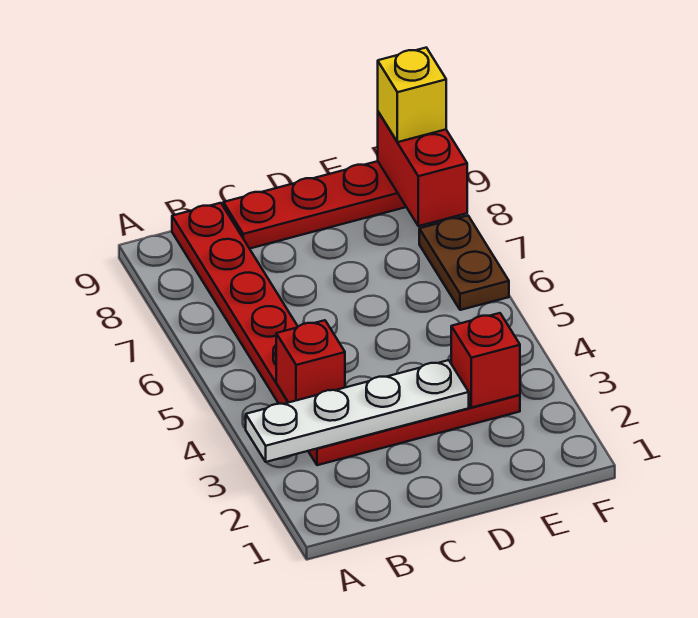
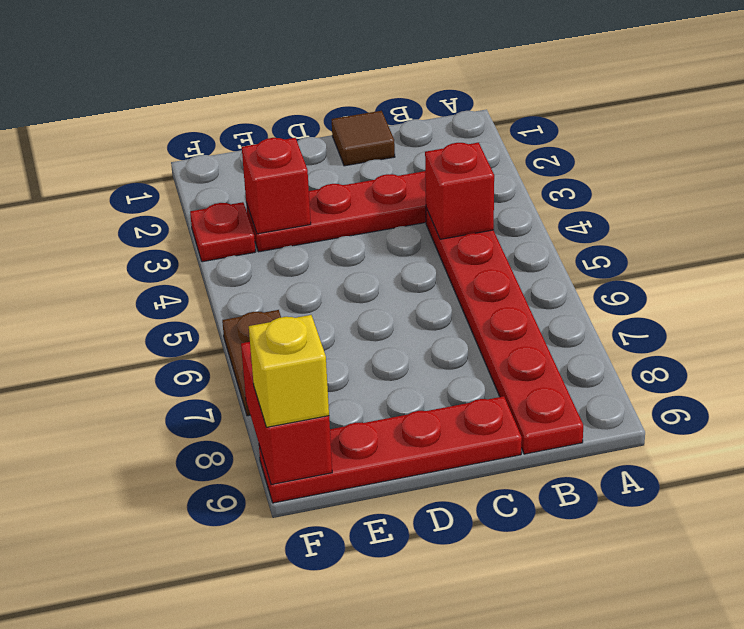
white 1x4 plate [246,360,469,462] -> none
none -> brown 1x1 tile [332,111,395,166]
none -> red 1x1 plate [190,202,256,262]

